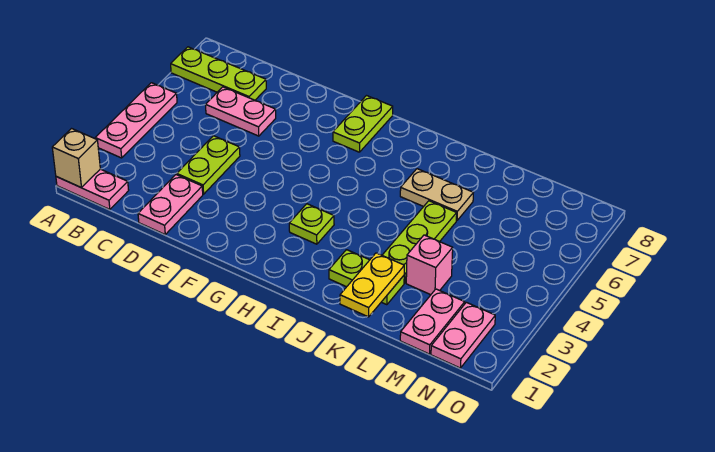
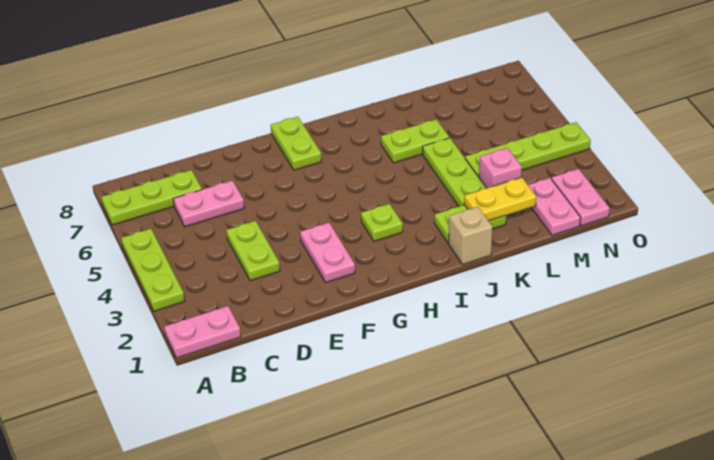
tan 1x1 brick [52,129,100,188] -> tan 1x1 brick moved to [449,207,492,265]
pink 1x3 plate [95,83,177,158] -> lime 1x3 plate [121,229,185,311]
pink 1x2 plate [138,175,203,234] -> pink 1x2 plate moved to [300,223,355,283]
tan 1x2 plate [400,169,473,221] -> lime 1x2 plate [381,119,449,163]
yellow 1x2 plate [340,253,404,317] -> yellow 1x2 plate turned to [464,177,536,221]
none -> lime 1x4 plate [465,122,591,177]

